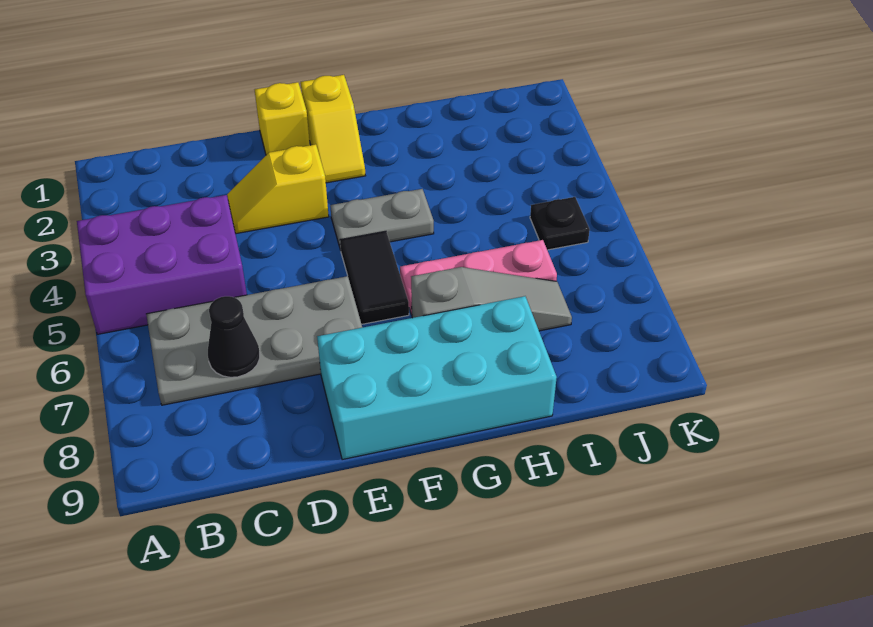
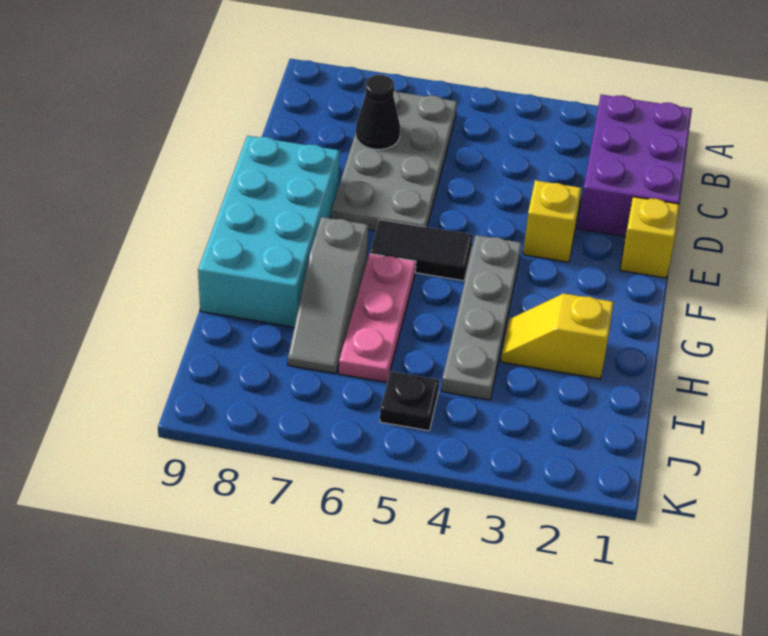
purple 2x3 brick [77,195,247,334] -> purple 2x3 brick moved to [577,95,692,237]
yellow 1x2 slope [301,75,365,183] -> yellow 1x2 slope moved to [501,293,614,379]
grey 1x2 plate [330,189,434,250] -> grey 1x4 plate [441,235,522,400]

